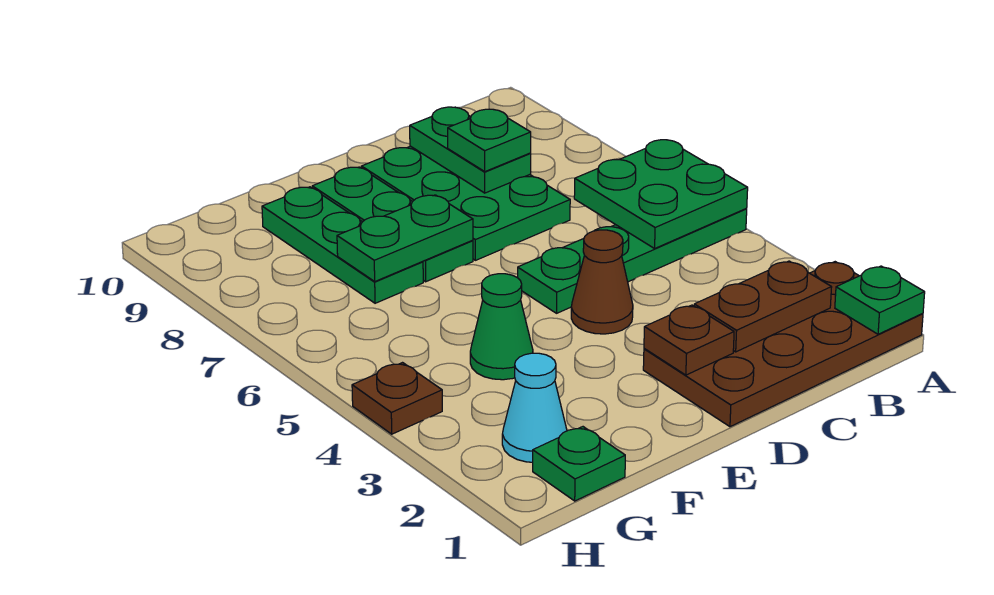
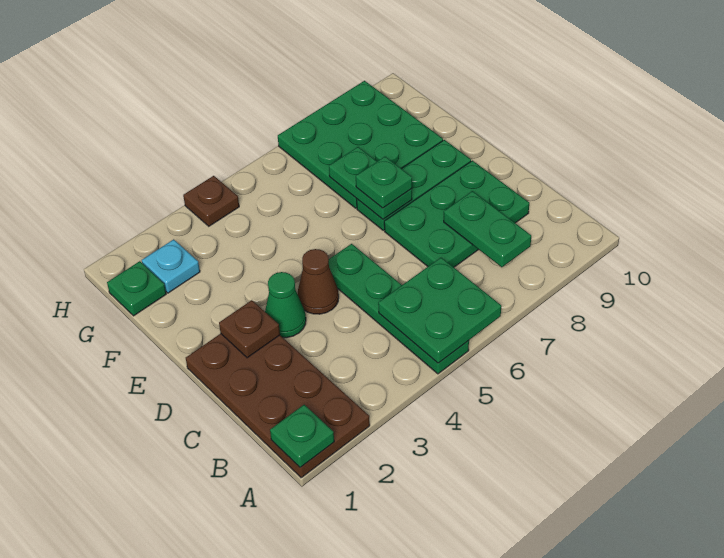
brown 1x2 plate [694,261,832,352] -> none
green 1x2 plate [410,107,531,193] -> green 1x2 plate turned to [444,191,531,267]
green 1x1 plate [448,109,531,171] -> green 1x1 plate moved to [356,157,412,208]
green 1x1 cone [470,274,533,380] -> green 1x1 cone moved to [265,272,306,338]
green 1x3 plate [262,187,423,303] -> green 3x3 plate [278,81,443,208]
cyan 1x1 cone [502,353,567,462] -> cyan 1x1 plate [142,239,200,293]

